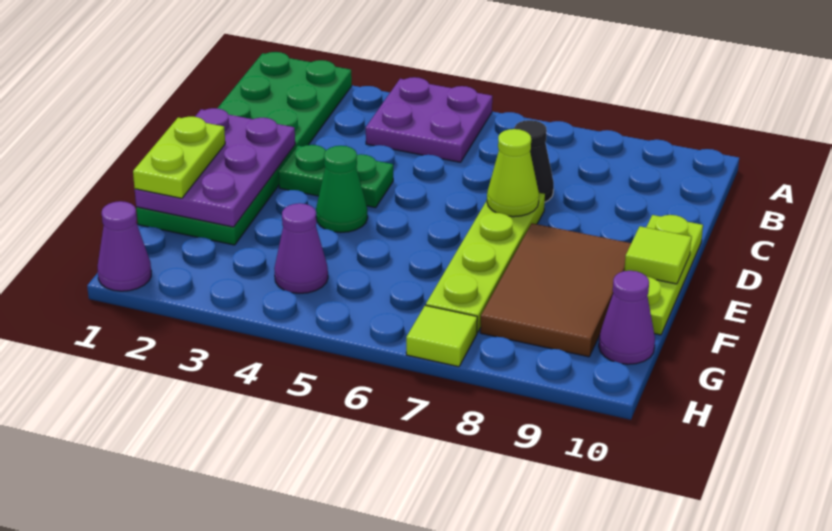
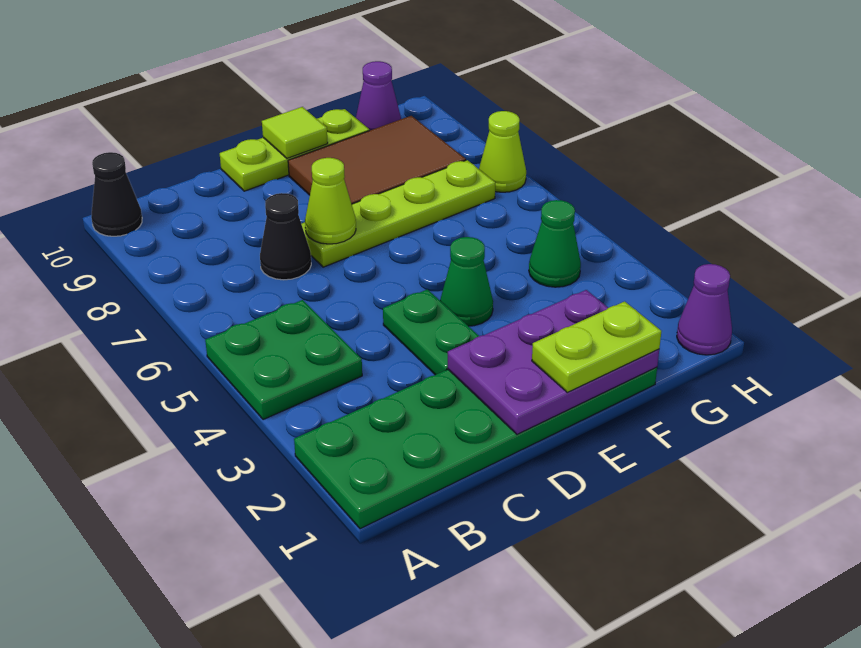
purple 2x2 plate [366,77,492,162] -> green 2x2 plate [205,300,362,420]
none -> black 1x1 cone [91,152,142,236]
purple 1x1 cone [274,203,328,293] -> green 1x1 cone [529,200,581,287]
lime 1x1 tile [406,305,477,367] -> lime 1x1 cone [479,111,526,192]

